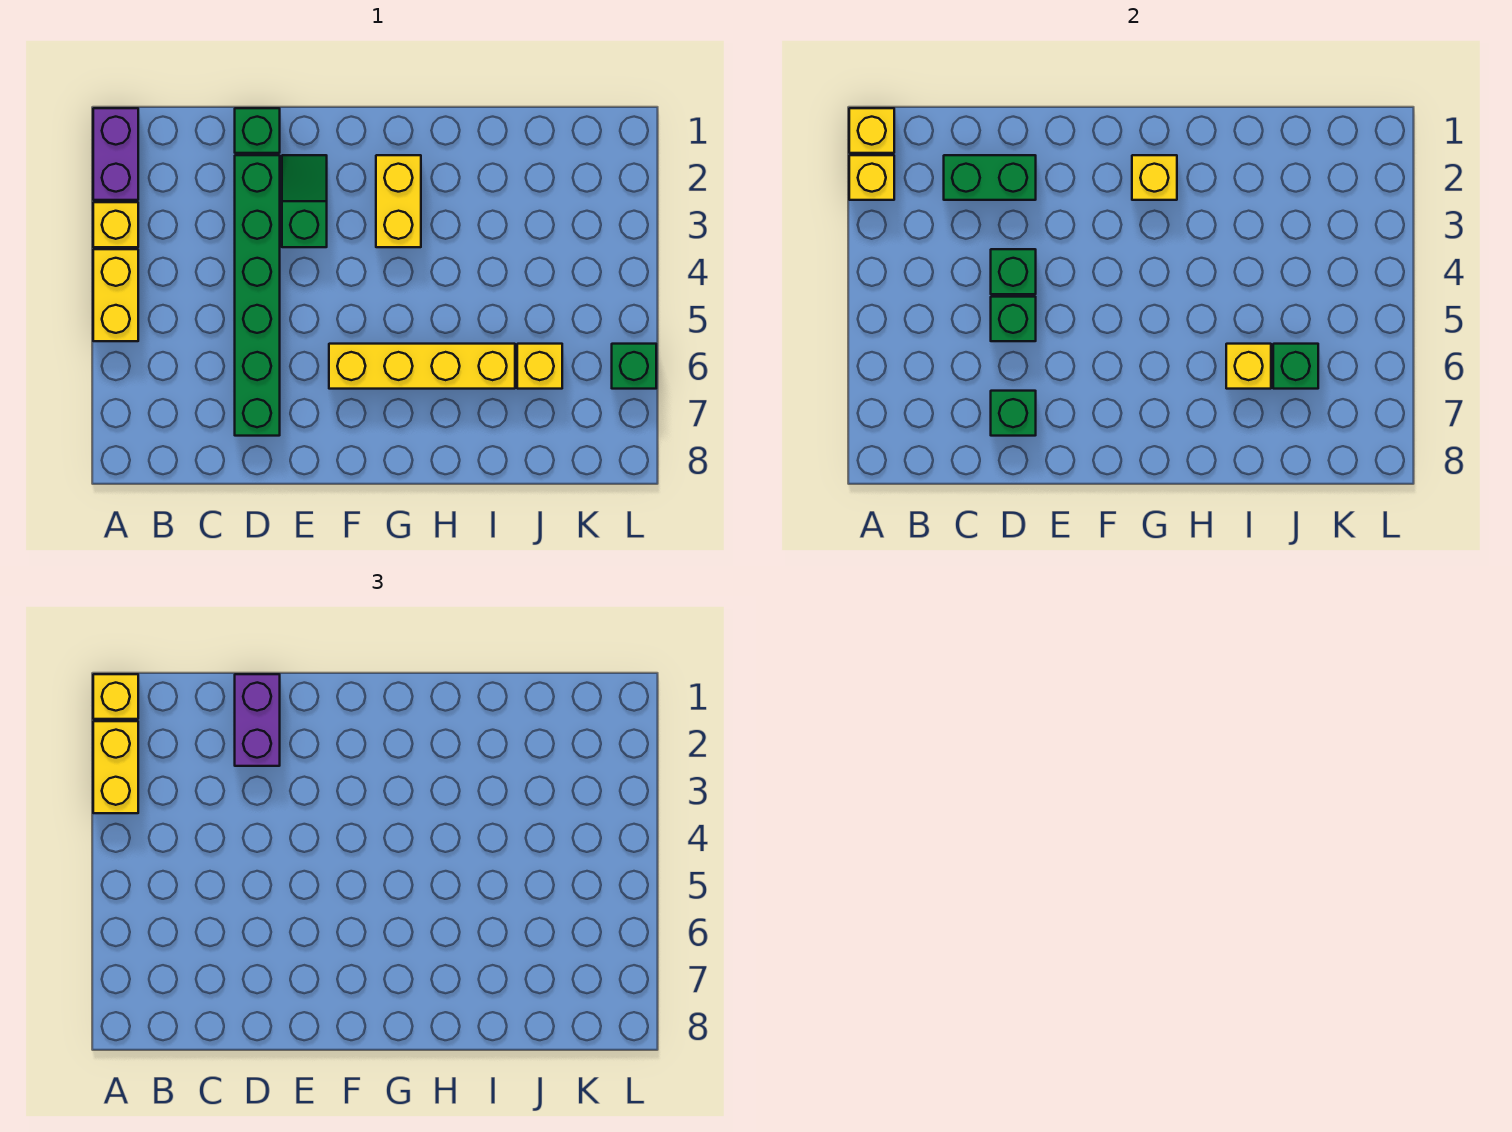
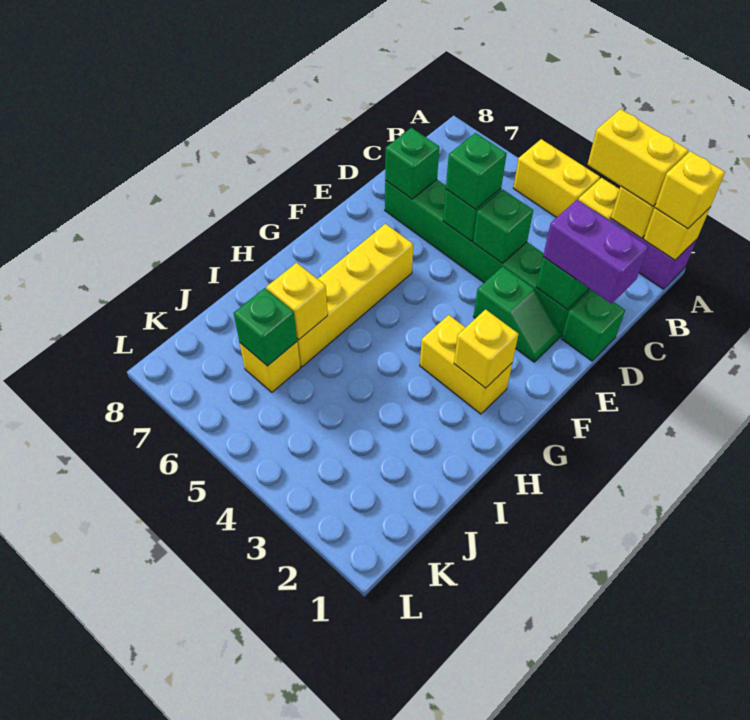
green 1x1 brick [612,344,656,389] -> green 1x1 brick moved to [446,133,507,210]

